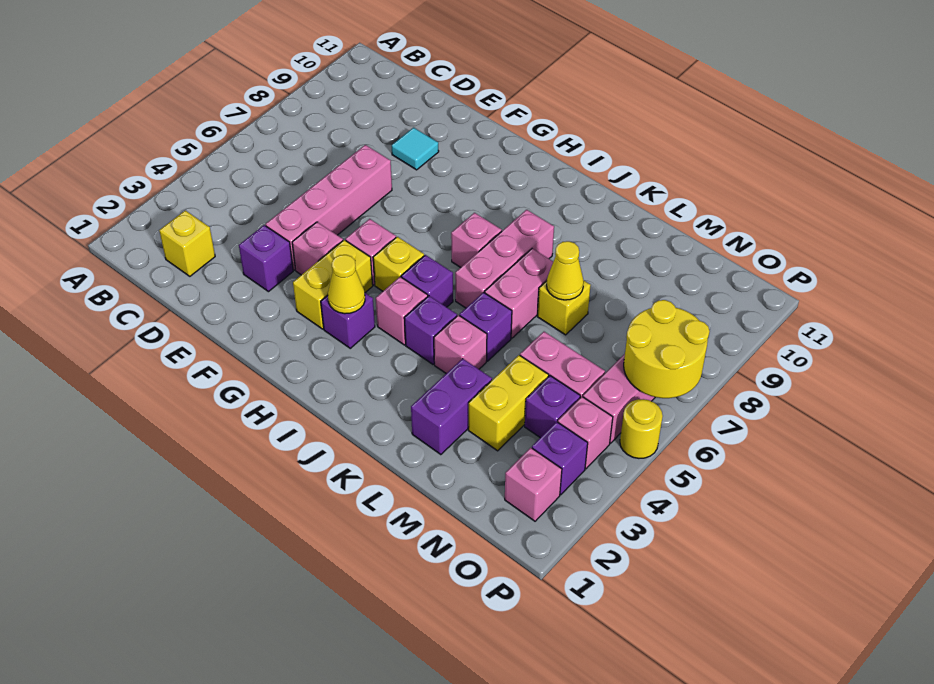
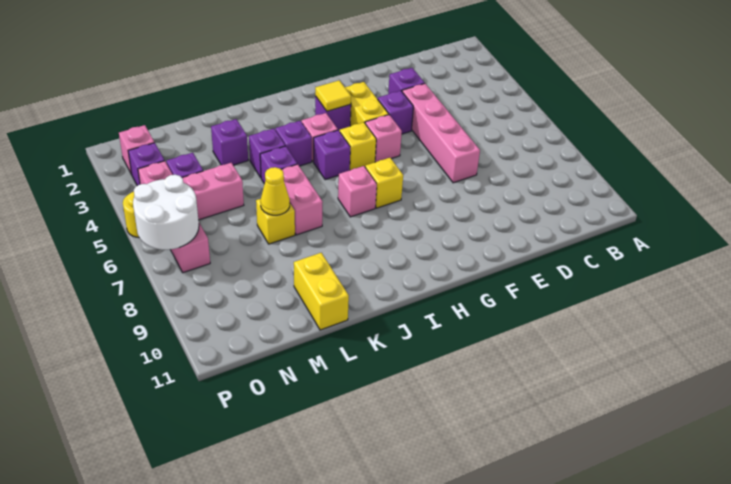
yellow 1x1 brick [159,210,215,276] -> yellow 1x1 brick moved to [365,158,403,208]
cyan 1x1 tile [392,128,439,170] -> none
pink 1x1 brick [292,222,343,275] -> purple 1x1 brick [378,91,413,134]
yellow 1x1 cone [328,255,365,314] -> yellow 1x1 tile [315,80,351,111]
pink 1x3 brick [455,210,554,308] -> none
pink 1x1 brick [434,315,487,373] -> purple 1x1 brick [249,129,285,178]
purple 1x2 brick [411,359,492,455] -> purple 1x1 brick [211,119,248,165]
yellow 1x2 brick [468,355,549,451] -> yellow 1x2 brick moved to [294,253,349,330]
yellow 2x2 round brick [624,300,710,398] -> white 2x2 round brick [133,175,199,250]

